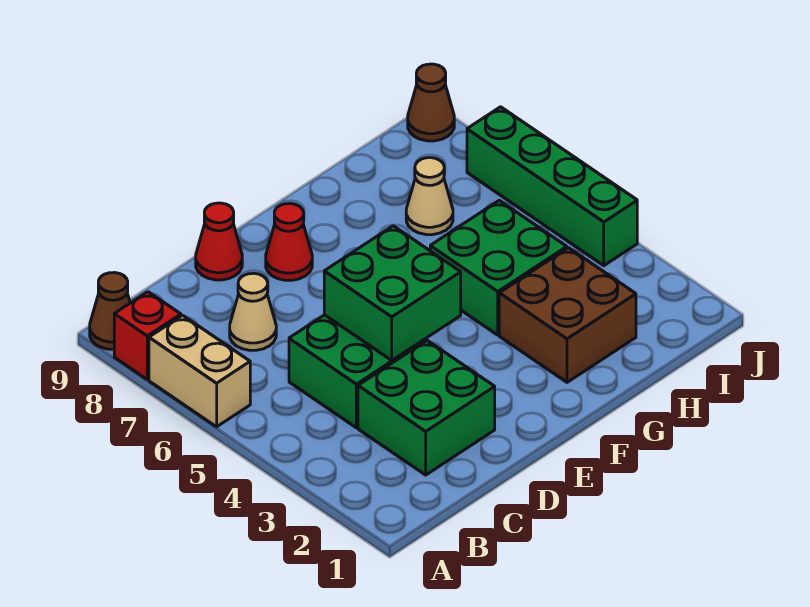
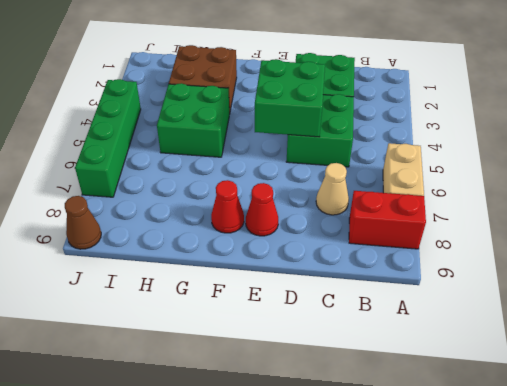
red 1x1 brick [114,292,181,379] -> red 1x2 brick [349,191,426,249]
brown 1x1 cone [90,273,130,349] -> none
red 1x1 cone [196,203,242,280] -> red 1x1 cone moved to [211,180,244,233]
tan 1x1 cone [406,158,453,235] -> none

